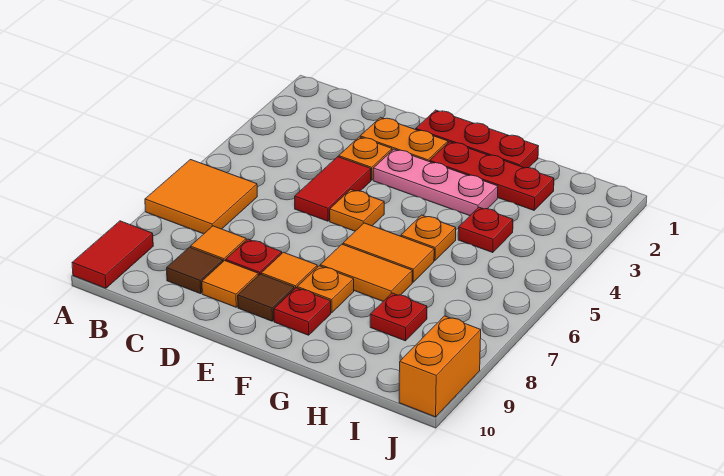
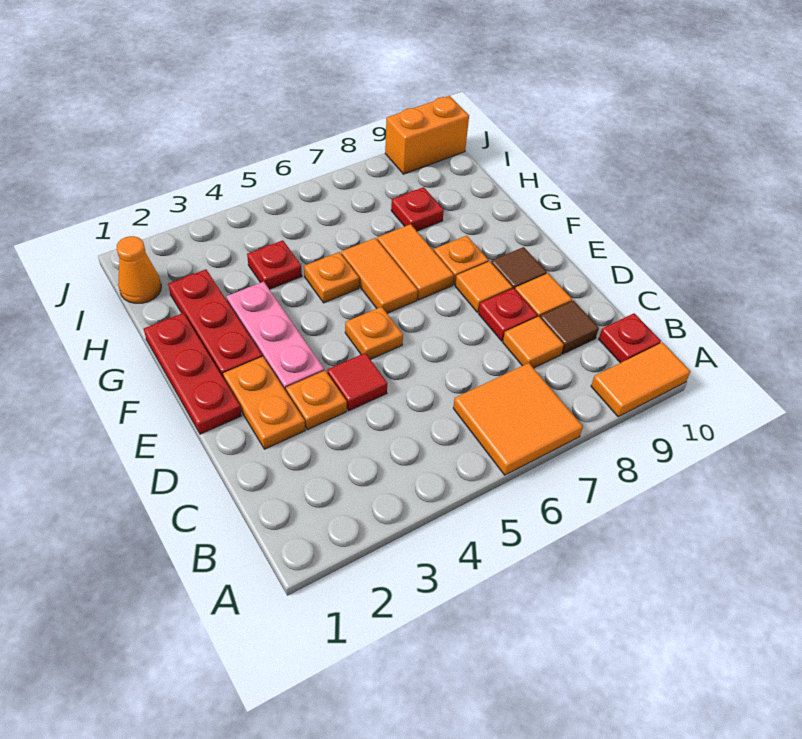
red 1x2 tile [72,221,153,288] -> orange 1x2 tile [591,342,691,417]
red 1x2 tile [295,157,371,221] -> red 1x1 tile [327,353,387,411]
red 1x1 plate [274,288,331,335] -> red 1x1 plate moved to [599,313,661,363]
none -> orange 1x1 cone [117,236,161,303]

